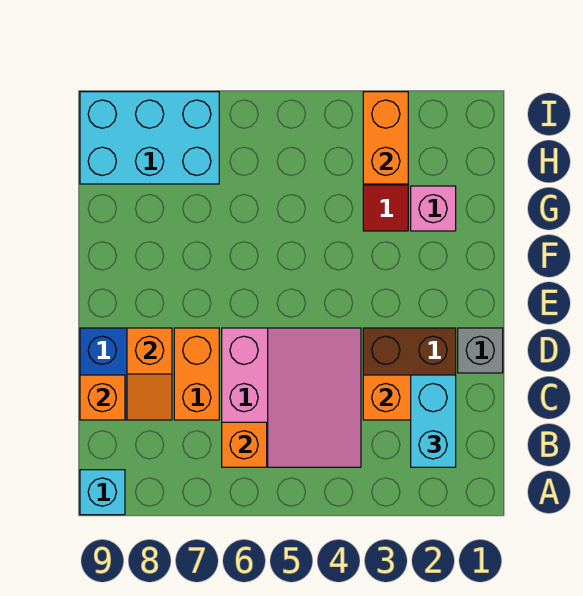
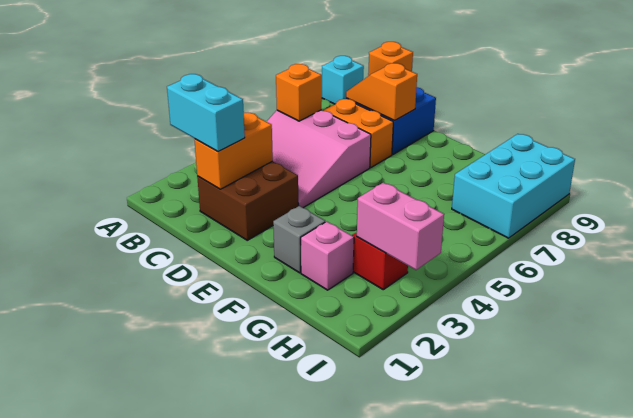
grey 1x1 brick [458,328,503,373] -> grey 1x1 brick moved to [273,206,325,273]
orange 1x2 brick [363,92,408,184] -> pink 1x2 brick [357,183,444,270]

